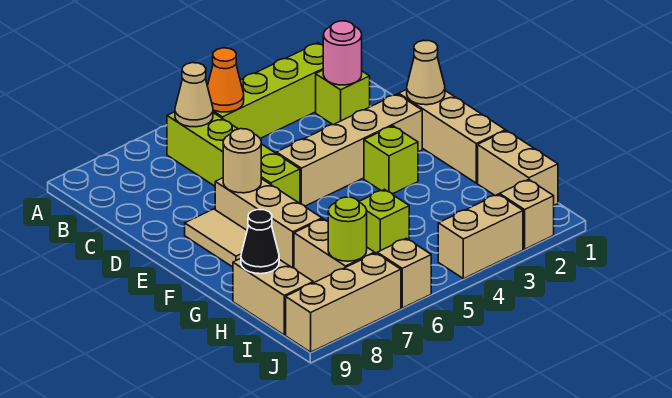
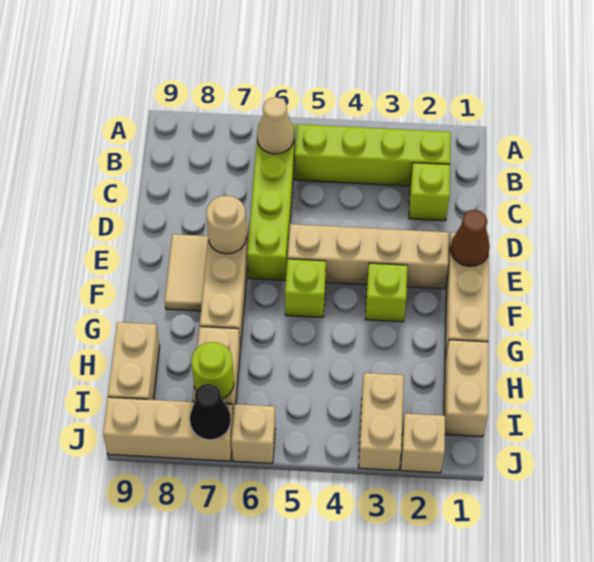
orange 1x1 cone [208,48,244,112] -> none
pink 1x1 round brick [323,21,362,85] -> none
tan 1x1 cone [407,40,445,105] -> brown 1x1 cone [450,210,490,266]
lime 1x1 brick [359,189,409,253] -> lime 1x1 brick moved to [285,259,326,318]
black 1x1 cone [241,209,279,274] -> black 1x1 cone moved to [190,384,231,440]
tan 1x2 brick [438,194,523,279] -> tan 1x2 brick turned to [359,373,404,471]

